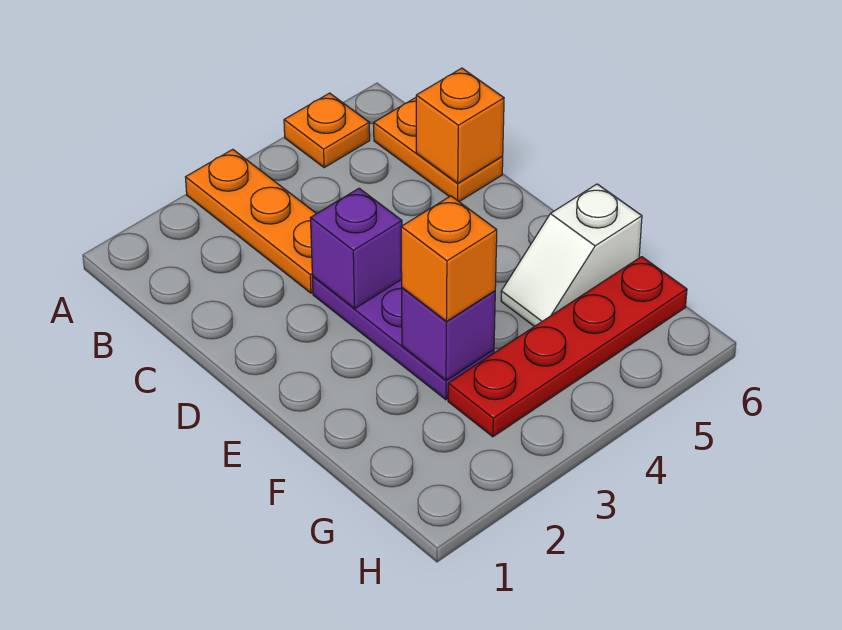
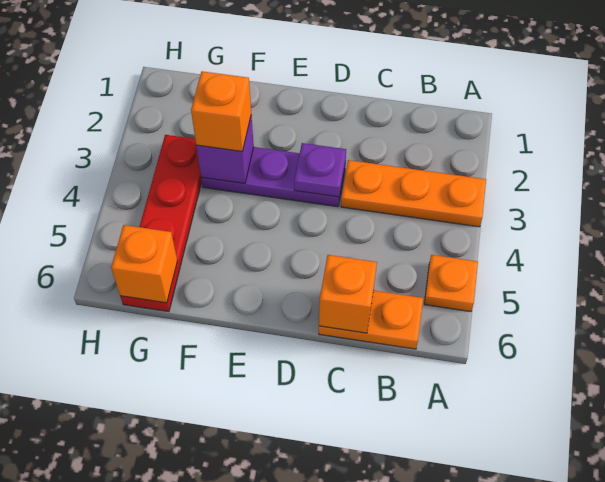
purple 1x1 brick [311,188,402,309] -> purple 1x1 plate [294,143,346,197]
white 1x2 slope [501,184,642,327] -> none
none -> orange 1x1 brick [111,225,177,303]

